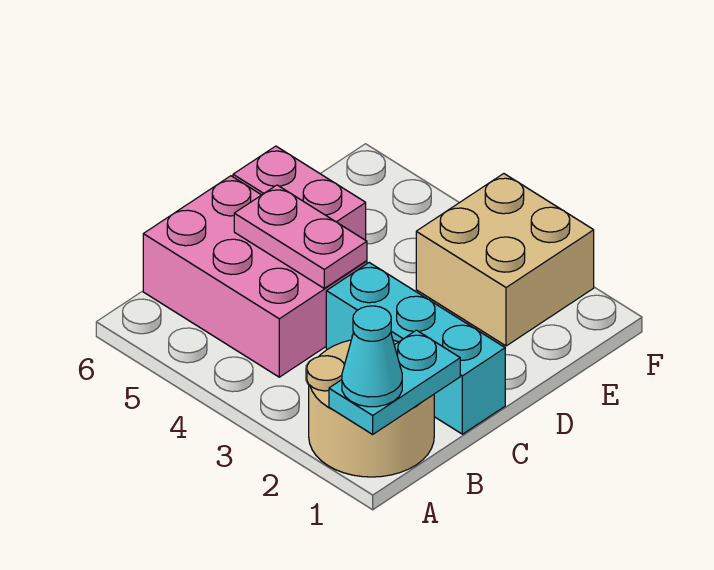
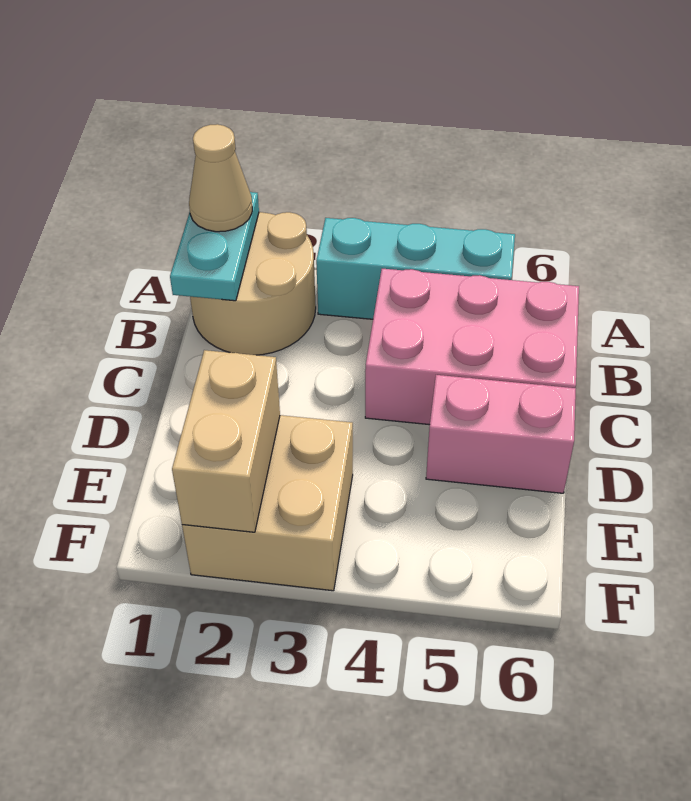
cyan 1x1 cone [342,306,402,407] -> tan 1x1 cone [189,124,252,232]
cyan 1x3 brick [326,263,505,434] -> cyan 1x3 brick moved to [316,218,515,319]
pink 1x2 plate [234,185,367,288] -> none
none -> tan 1x2 brick [172,350,280,532]

